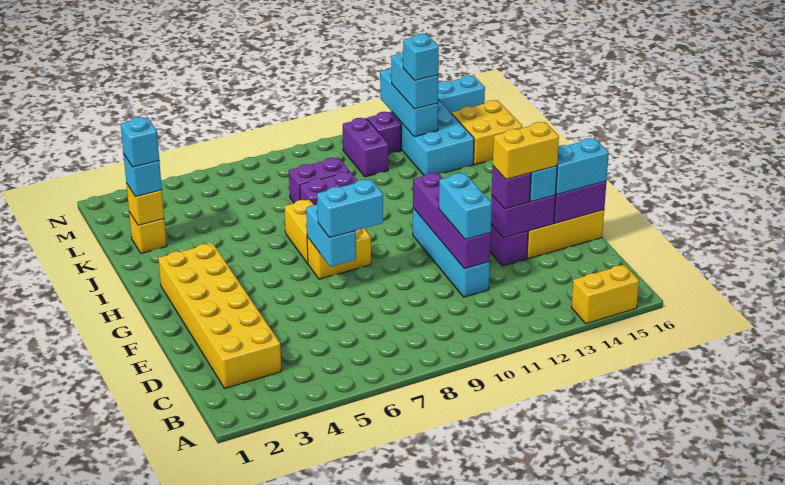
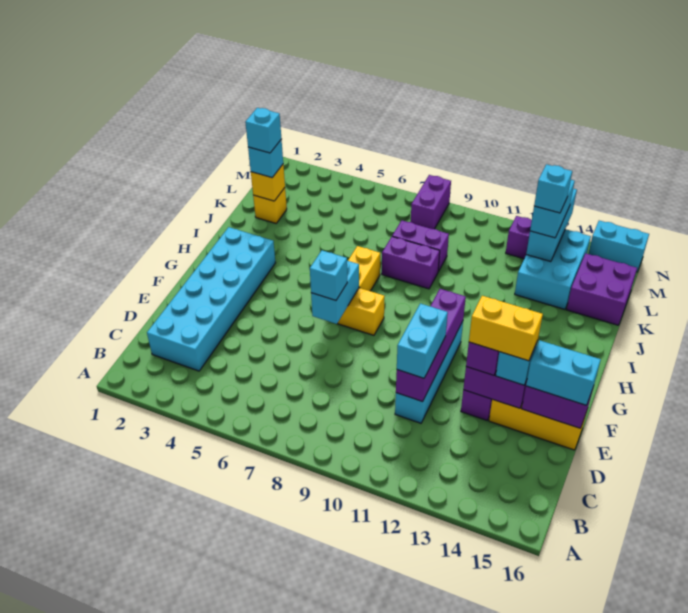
yellow 1x2 brick [572,265,639,324] -> none
yellow 2x6 brick [158,243,281,388] -> cyan 2x6 brick [147,227,275,371]
cyan 1x2 brick [317,179,383,238] -> cyan 1x1 brick [310,250,347,300]
yellow 2x2 brick [451,100,522,165] -> purple 2x2 brick [567,253,637,325]
purple 1x2 brick [343,118,388,177] -> purple 1x2 brick moved to [411,175,451,229]

